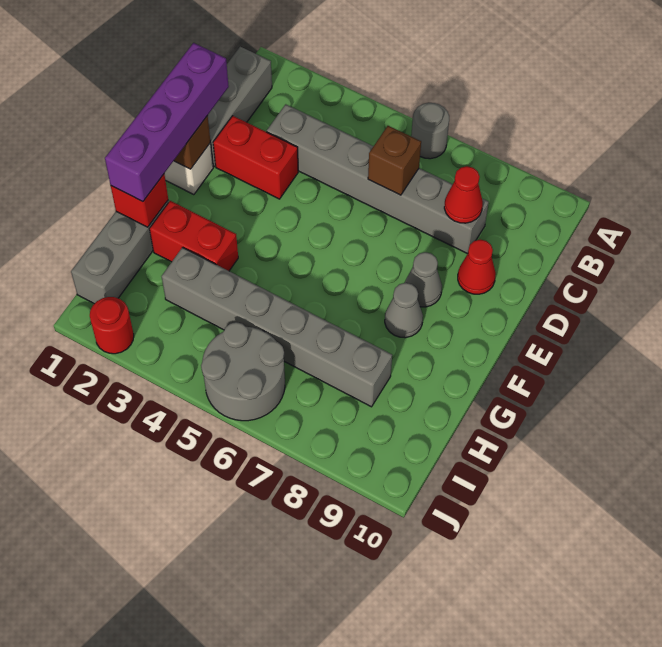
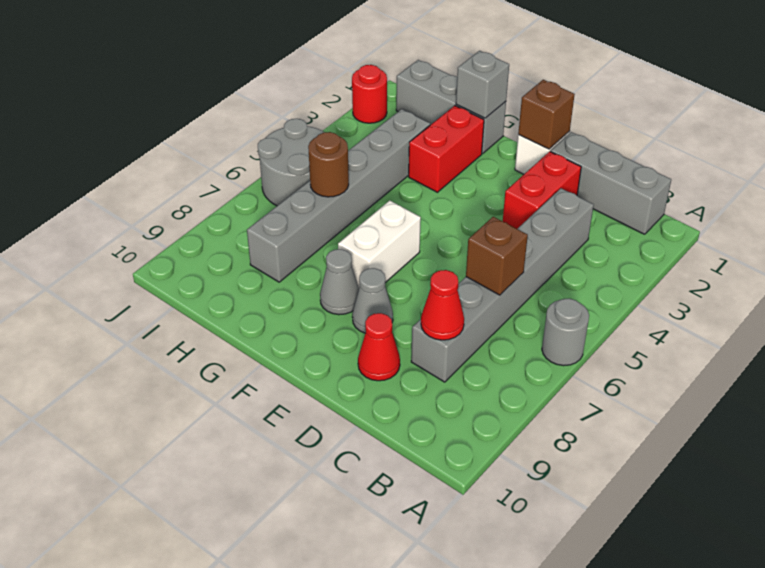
purple 1x4 brick [105,43,229,202] -> none
none -> white 1x2 brick [338,201,421,288]
red 1x1 brick [111,174,168,227] -> grey 1x1 brick [456,51,509,118]
none -> brown 1x1 round brick [308,132,349,197]

